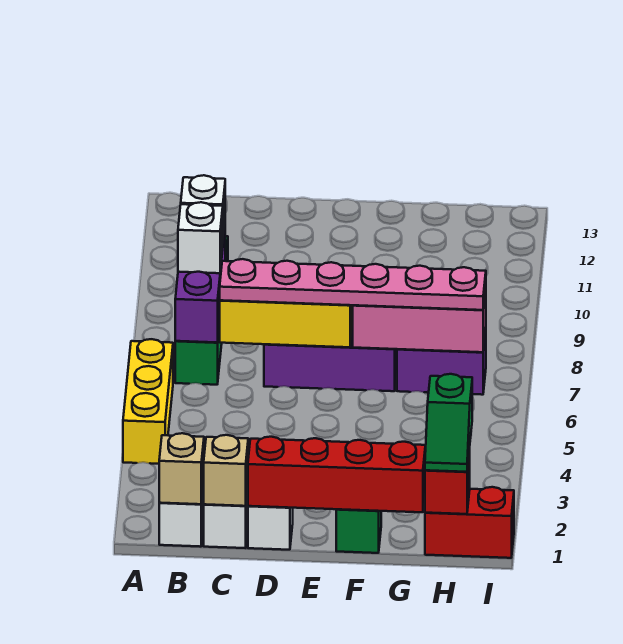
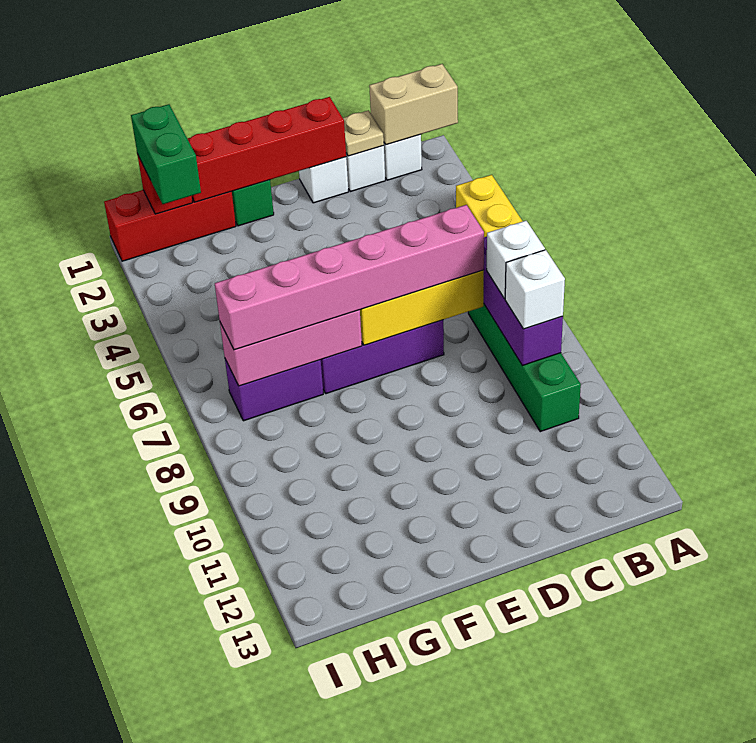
tan 1x1 brick [159,433,204,504] -> tan 1x2 brick [369,64,458,145]
tan 1x1 brick [204,435,248,506] -> tan 1x1 plate [343,110,384,156]
pink 1x6 plate [220,259,486,310] -> pink 1x6 brick [215,205,484,350]
red 1x2 brick [425,487,514,558] -> red 1x3 brick [104,190,236,261]
green 1x2 slope [425,374,472,472] -> green 1x2 brick [131,104,201,204]

